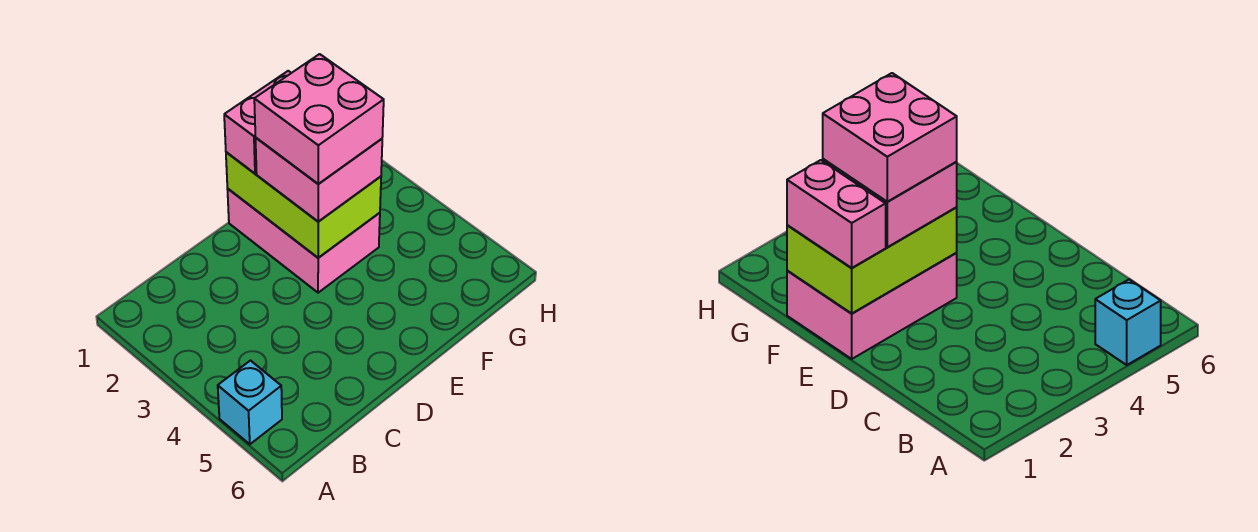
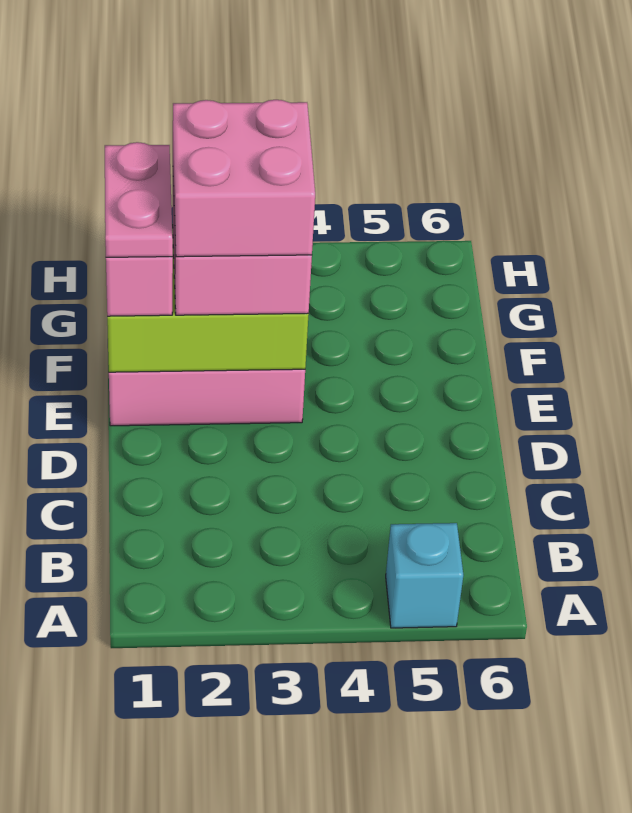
none -> pink 1x2 plate [105,142,173,257]

